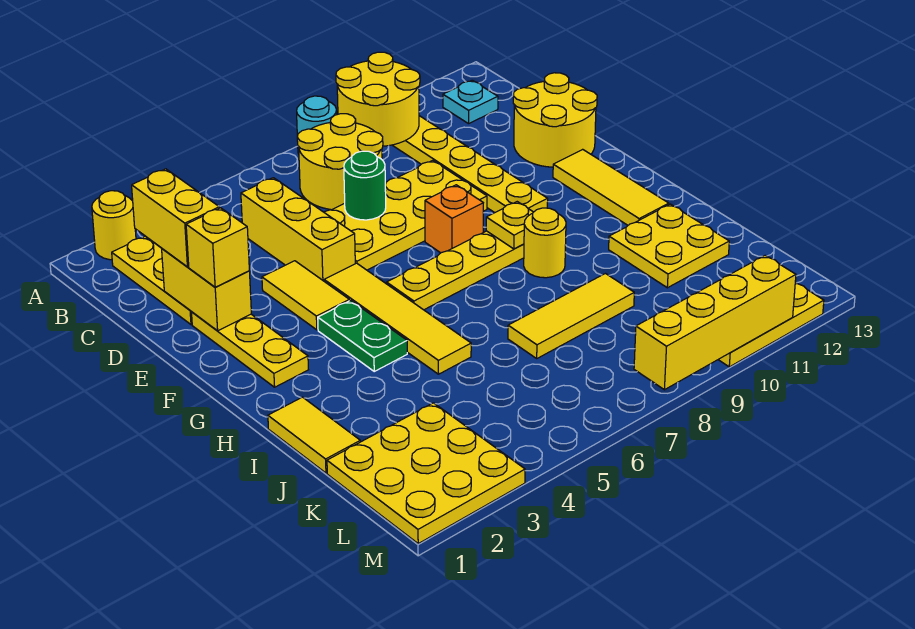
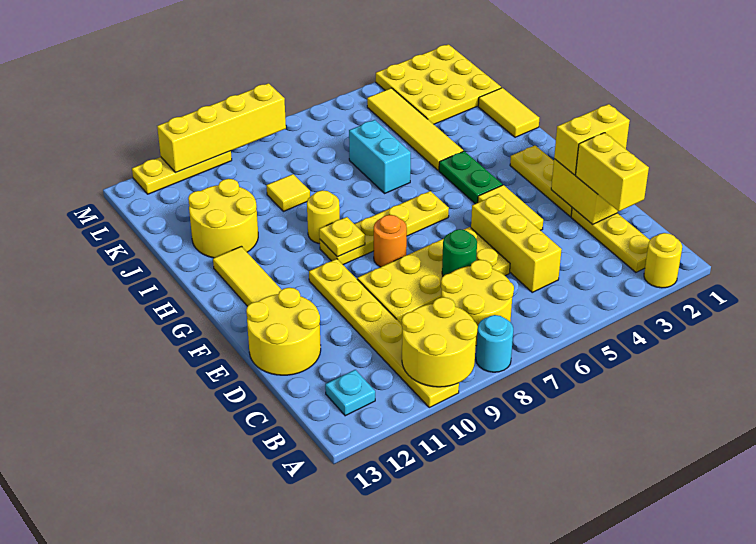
yellow 1x1 brick [186,208,249,287] -> yellow 1x2 brick [554,104,630,175]
yellow 1x4 tile [324,263,471,374] -> yellow 1x4 tile moved to [367,88,463,171]
orange 1x1 brick [425,185,483,253] -> orange 1x1 round brick [374,215,407,267]
none -> cyan 1x2 brick [349,120,411,193]
yellow 2x2 plate [609,204,729,288] -> yellow 2x2 round brick [188,179,258,258]
yellow 1x3 tile [508,274,634,358] -> yellow 1x1 tile [266,174,310,211]

